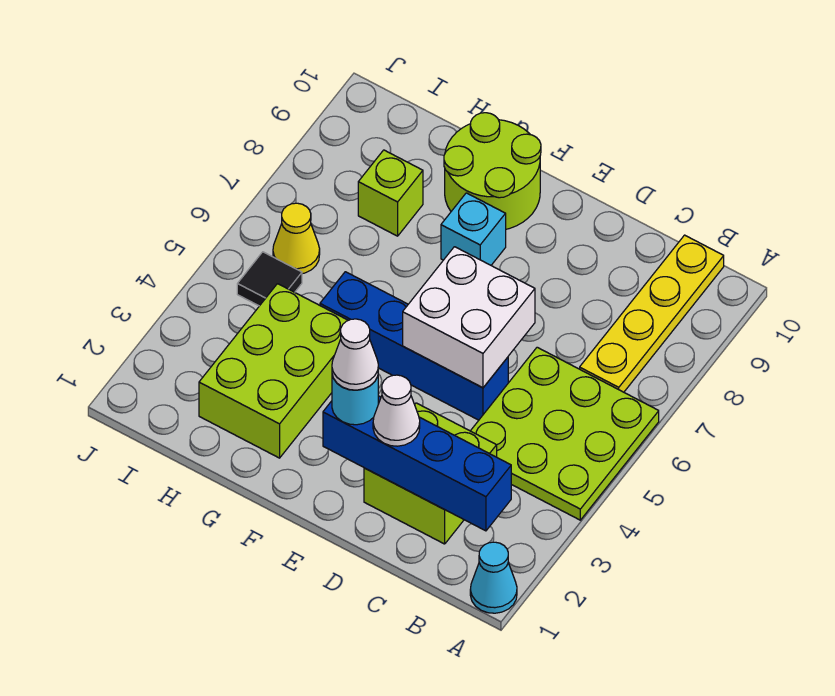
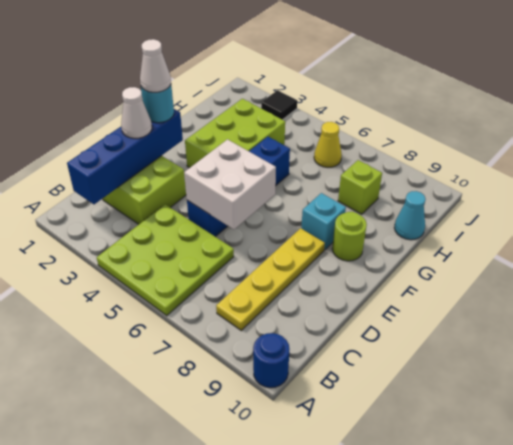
cyan 1x1 cone [470,542,517,613] -> cyan 1x1 cone moved to [394,191,426,240]
none -> blue 1x1 round brick [253,333,289,388]
yellow 1x4 plate [580,235,724,392] -> yellow 1x4 plate turned to [216,228,325,330]
lime 2x2 round brick [444,113,541,229] -> lime 1x1 round brick [332,212,367,261]
lime 2x3 brick [199,284,348,458] -> lime 2x3 brick turned to [185,99,285,168]
black 1x1 tile [237,252,302,306] -> black 1x1 tile moved to [261,90,297,120]

